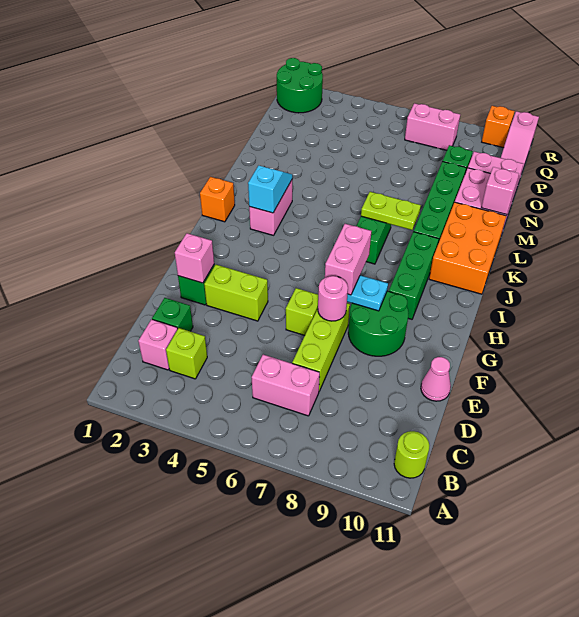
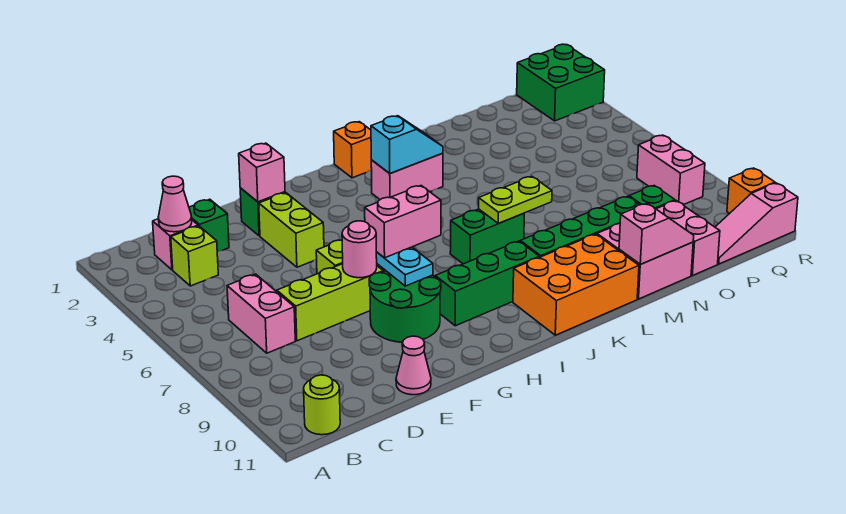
none -> pink 1x1 cone [158,176,192,232]
lime 1x2 plate [361,192,421,230] -> lime 1x2 plate turned to [479,177,552,223]
green 2x2 round brick [277,58,323,113] -> green 2x2 brick [517,44,605,121]

